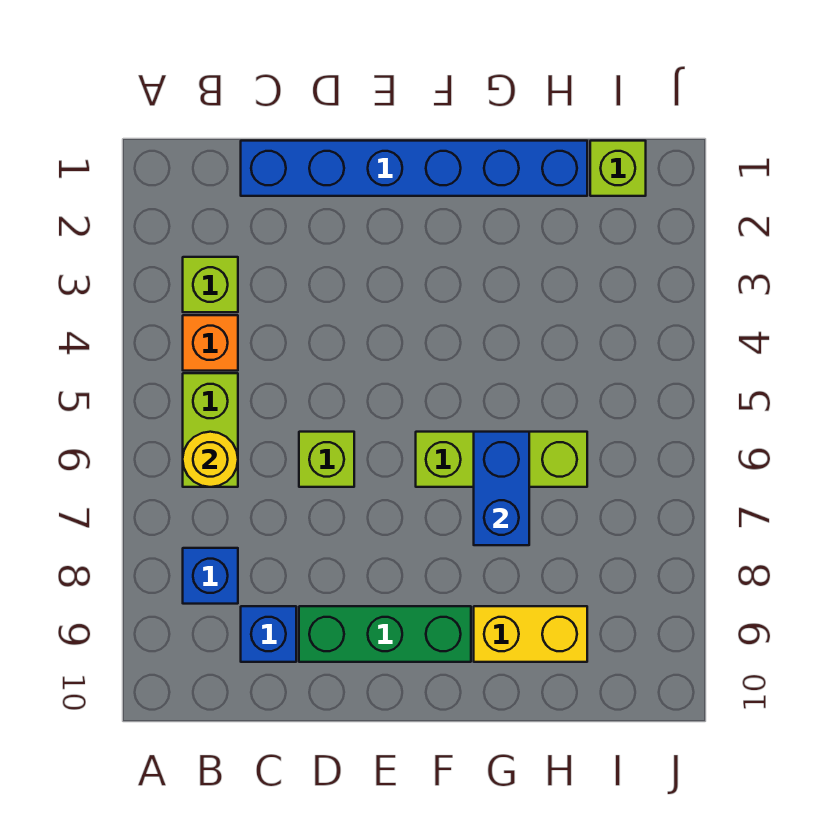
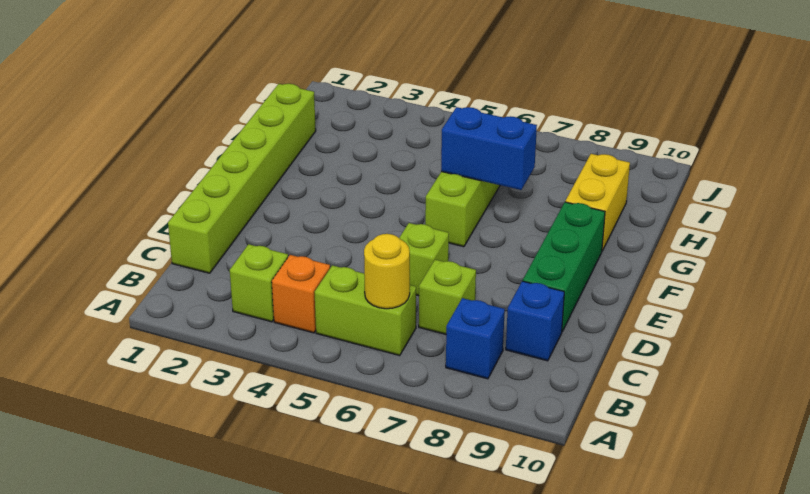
blue 1x6 brick [241,141,587,196] -> lime 1x6 brick [168,84,316,273]
lime 1x1 brick [590,141,646,196] -> lime 1x1 brick moved to [419,260,476,334]

